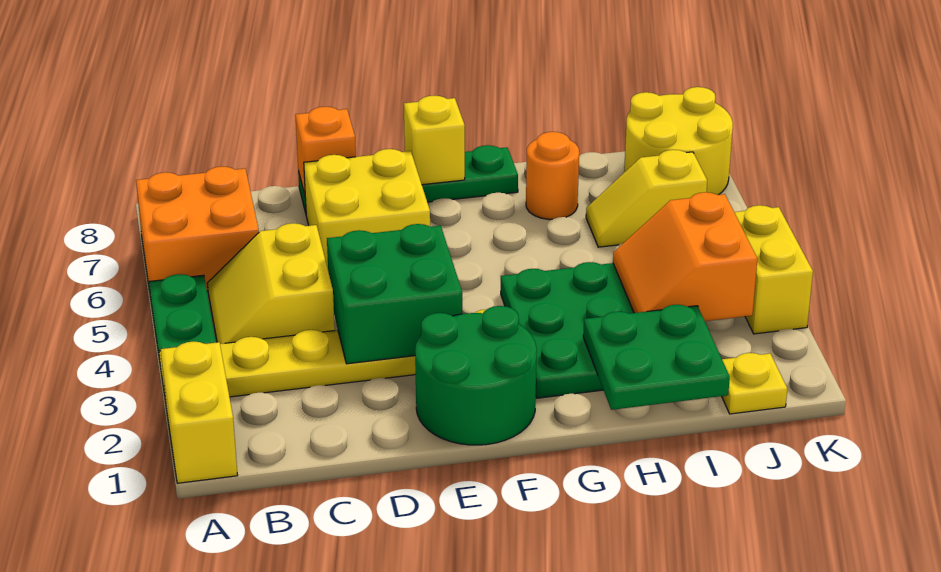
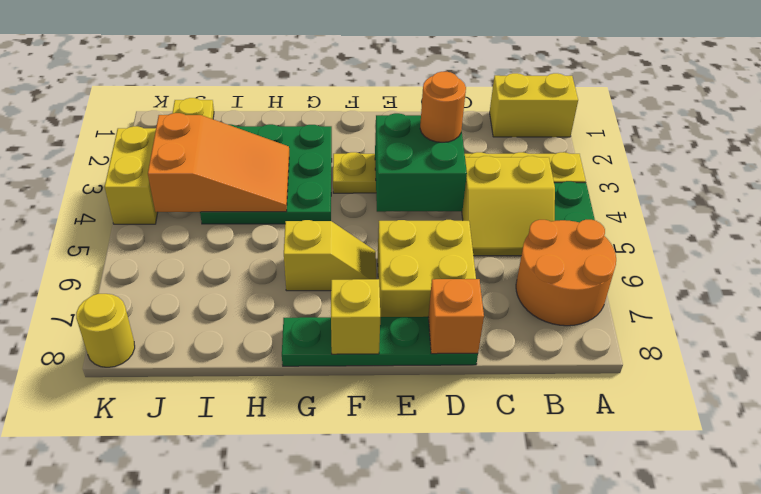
yellow 1x2 brick [161,341,238,483] -> yellow 1x2 brick turned to [490,73,578,137]
orange 2x2 brick [136,166,259,291] -> orange 2x2 round brick [516,220,616,326]
yellow 2x2 slope [207,223,335,344] -> yellow 2x2 slope turned to [462,156,555,256]
green 2x2 round brick [415,306,537,445] -> none
green 2x2 plate [583,305,730,410] -> none
orange 1x1 round brick [526,132,579,220] -> orange 1x1 round brick moved to [420,72,466,143]
orange 2x2 slope [613,192,757,321] -> orange 2x3 slope [148,113,289,212]
yellow 1x2 slope [586,150,707,247] -> yellow 1x2 slope moved to [284,220,376,291]
yellow 2x2 round brick [624,87,733,195] -> yellow 1x1 round brick [76,294,135,367]

